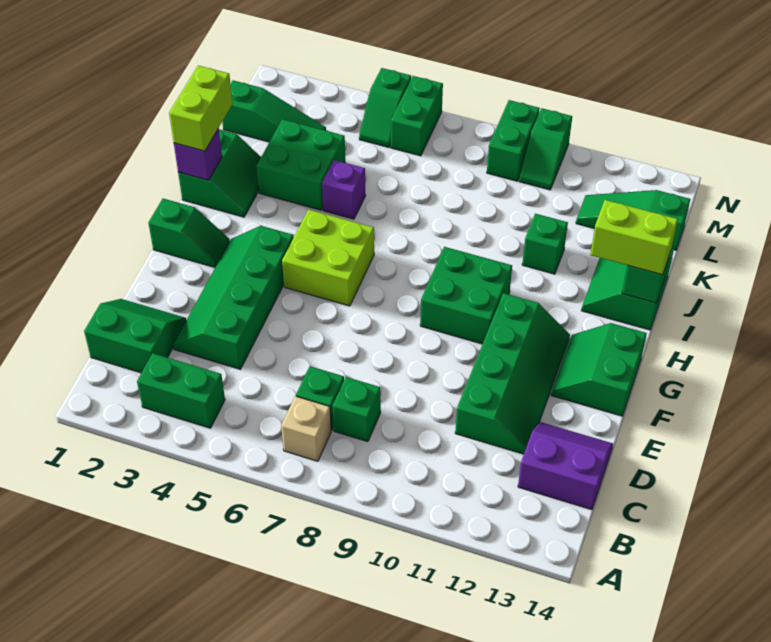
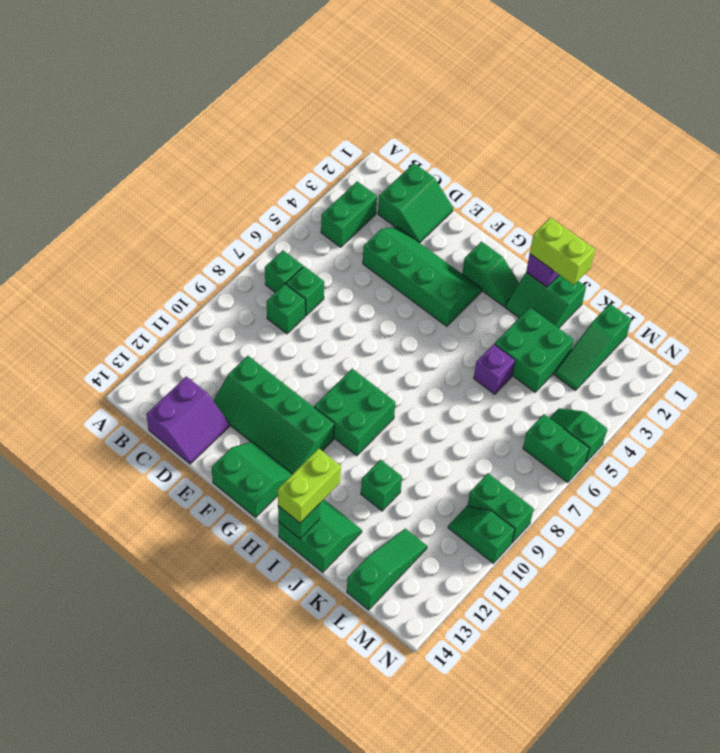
tan 1x1 brick [281,396,331,461] -> green 1x1 brick [265,250,303,293]
green 1x2 slope [148,199,230,267] -> green 1x2 slope turned to [462,242,519,307]
lime 2x2 brick [282,210,374,306] -> none

